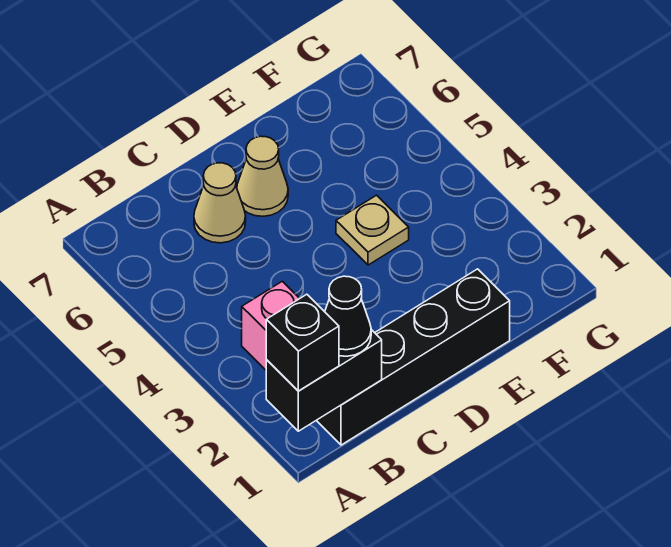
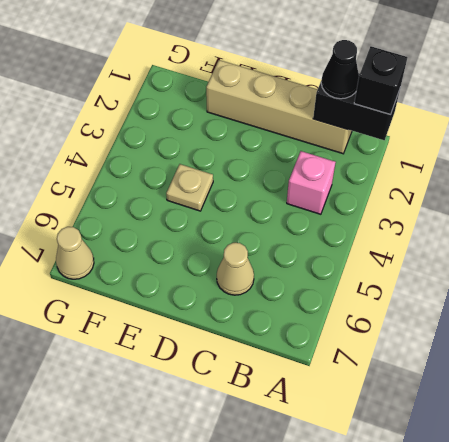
black 1x4 brick [316,269,510,445] -> tan 1x4 brick [206,60,352,154]
tan 1x1 cone [237,136,288,216] -> tan 1x1 cone moved to [56,227,94,279]

